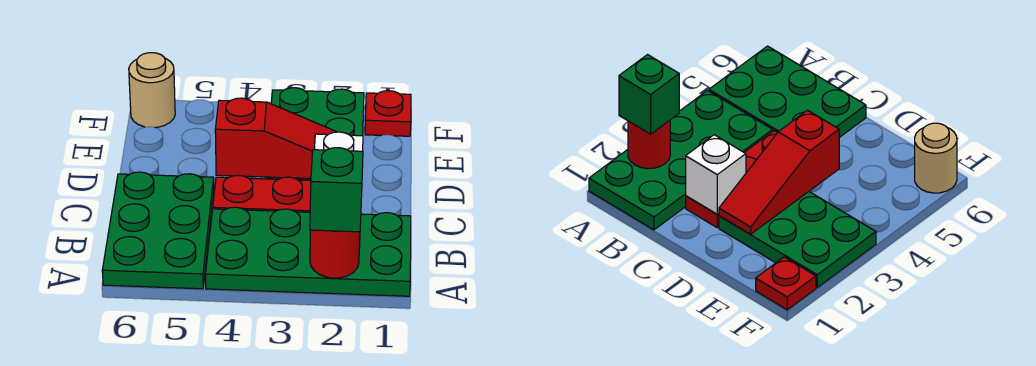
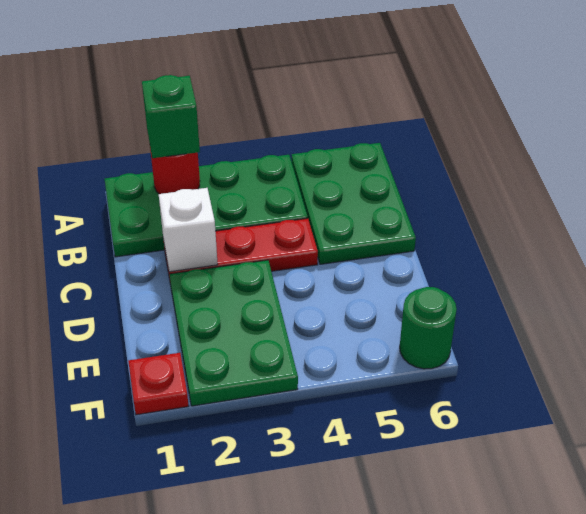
red 1x3 slope [215,98,336,179] -> none
tan 1x1 round brick [129,53,175,127] -> green 1x1 round brick [400,287,457,369]

